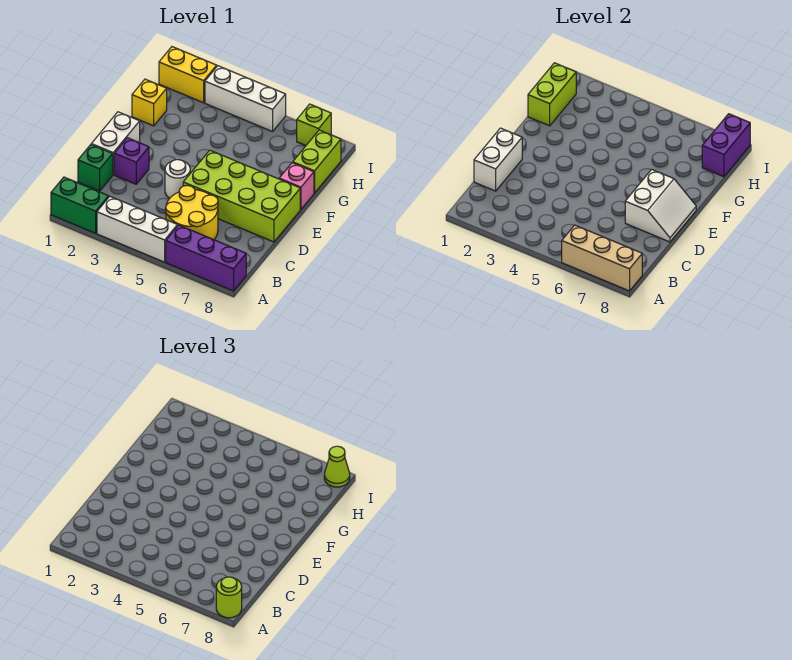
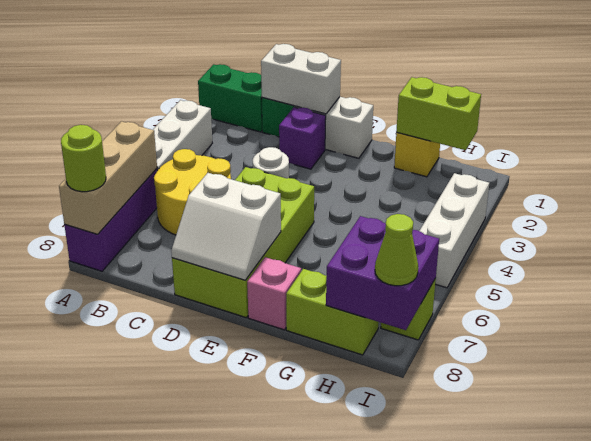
green 1x2 brick [51,177,109,233] -> green 1x2 brick turned to [198,64,262,132]
purple 1x2 brick [702,114,750,177] -> purple 2x2 brick [326,216,439,330]
yellow 1x2 brick [159,47,217,103] -> none

